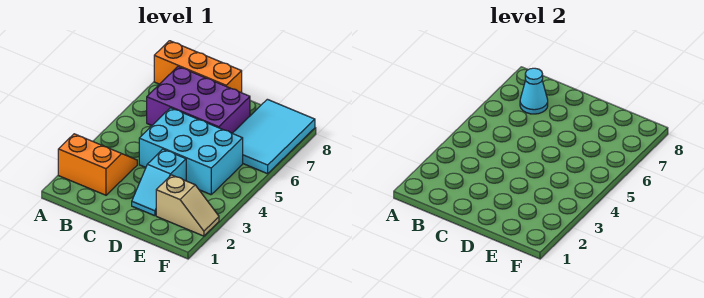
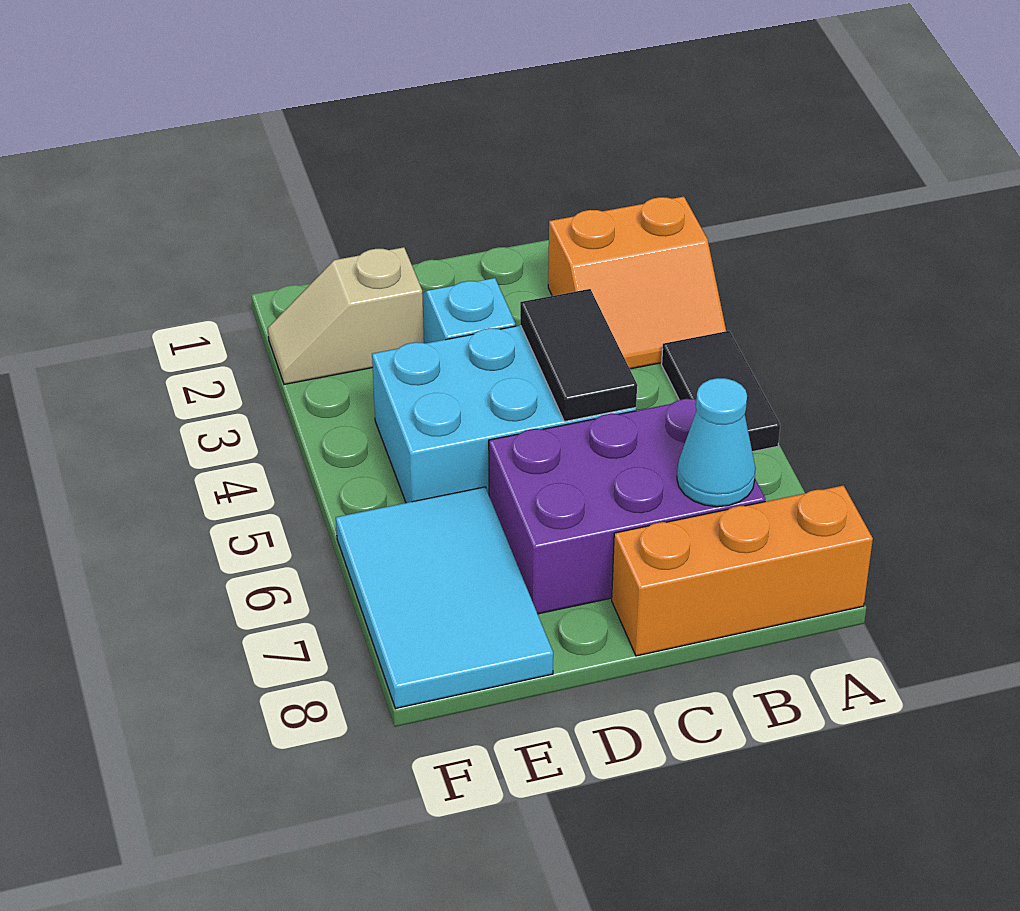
none -> black 1x2 tile [662,331,780,452]
none -> black 1x2 tile [520,289,637,422]

